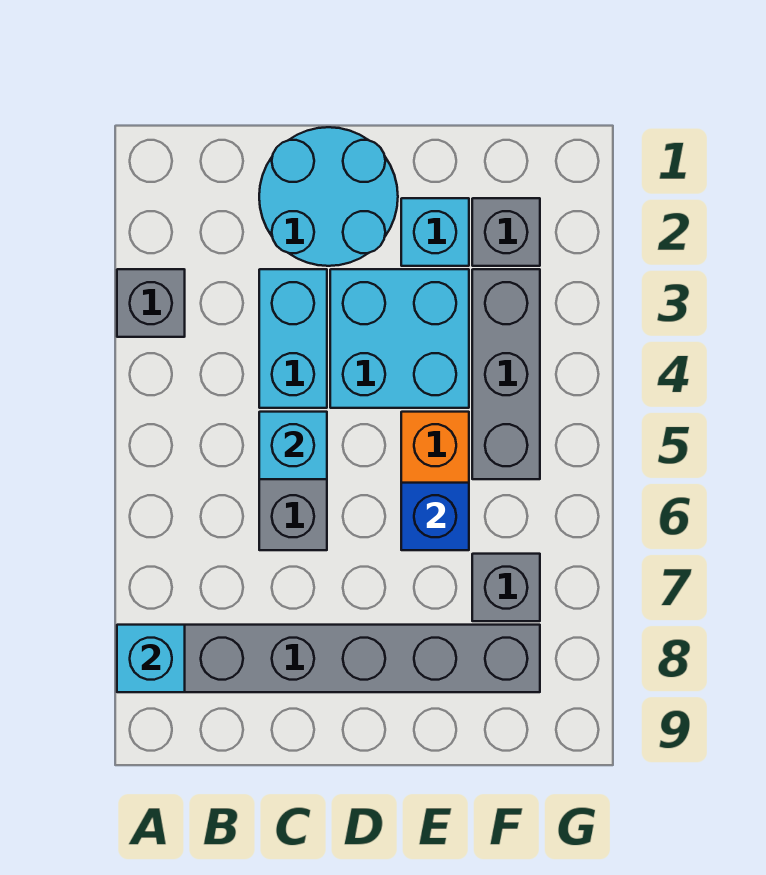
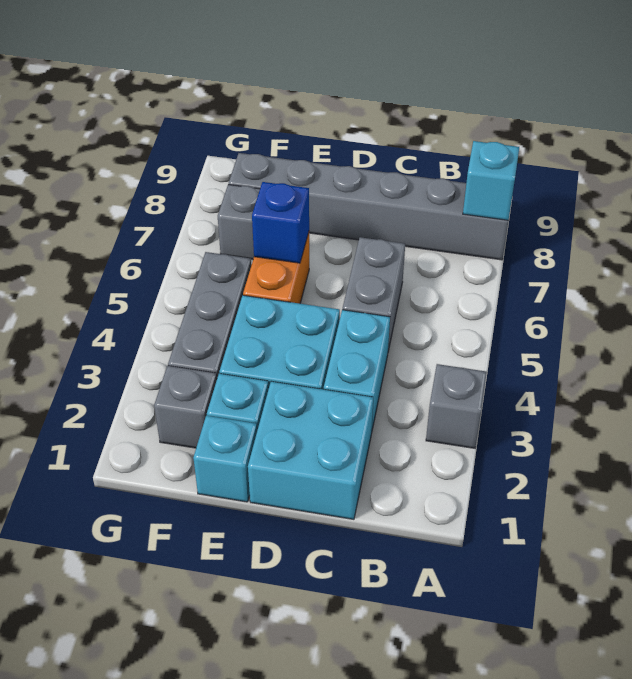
cyan 2x2 round brick [259,127,398,266] -> cyan 2x2 brick [248,381,373,519]
cyan 1x1 brick [259,412,327,479] -> cyan 1x1 brick moved to [193,416,257,502]

